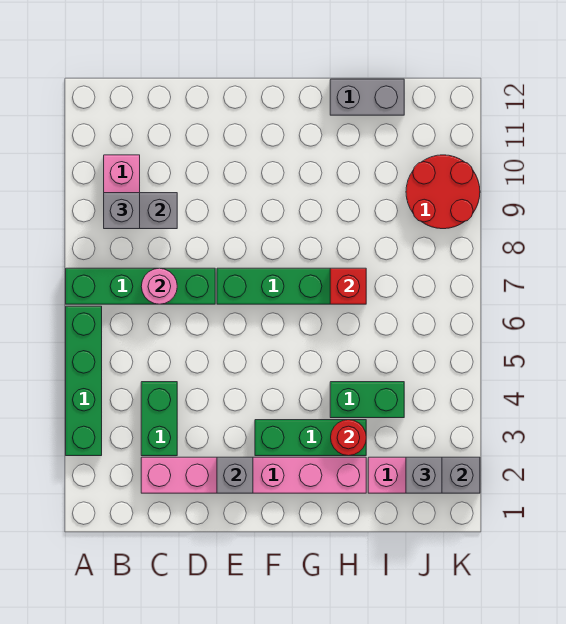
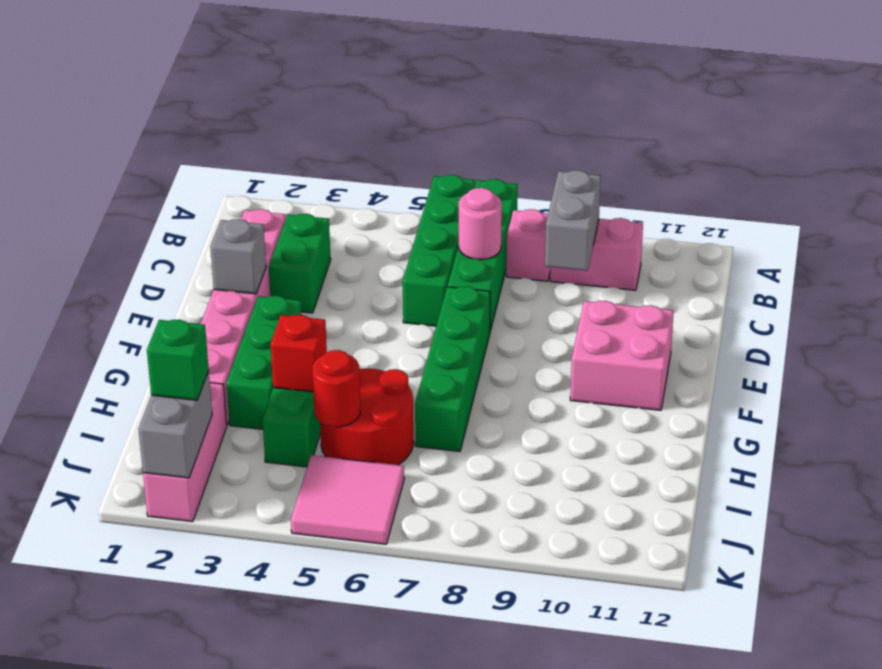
green 1x4 brick [66,306,102,456] -> green 1x4 brick turned to [403,175,475,326]
none -> pink 1x1 brick [506,209,550,281]
grey 1x1 brick [104,193,140,229] -> none
green 1x2 brick [141,382,177,456] -> green 1x2 brick turned to [269,214,331,313]
none -> pink 2x2 brick [570,301,674,410]
red 1x1 round brick [331,420,366,456] -> red 1x1 round brick moved to [313,350,360,427]
red 1x1 brick [330,268,366,304] -> red 1x1 brick moved to [271,315,327,392]
grey 1x2 brick [330,79,404,115] -> none
grey 1x1 brick [406,457,442,493] -> green 1x1 brick [147,320,209,400]
none -> pink 2x2 tile [291,455,404,544]
red 2x2 round brick [406,155,480,229] -> red 2x2 round brick moved to [320,369,414,465]

